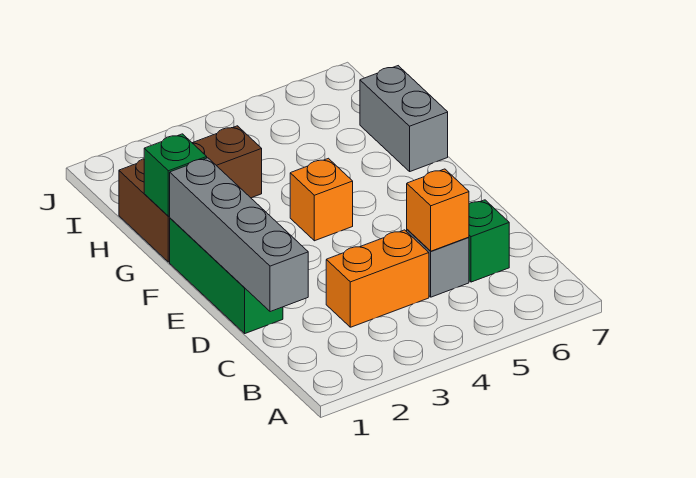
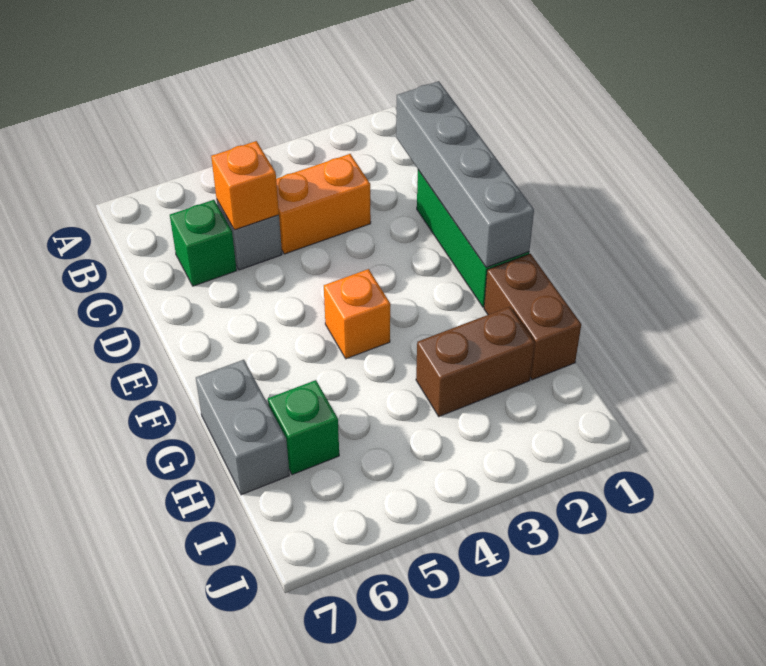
green 1x1 brick [144,134,207,216] -> green 1x1 brick moved to [268,380,339,475]

